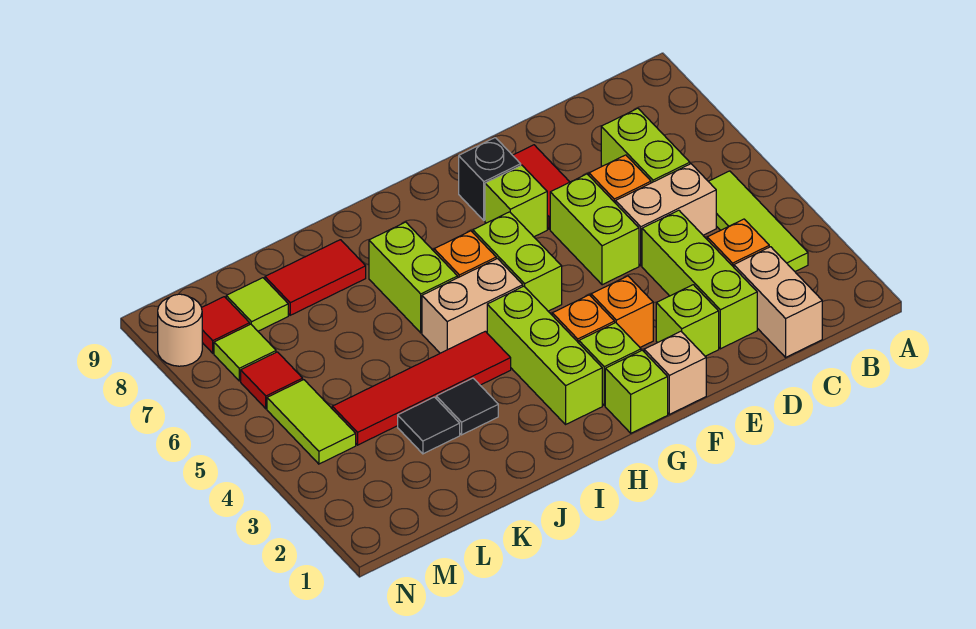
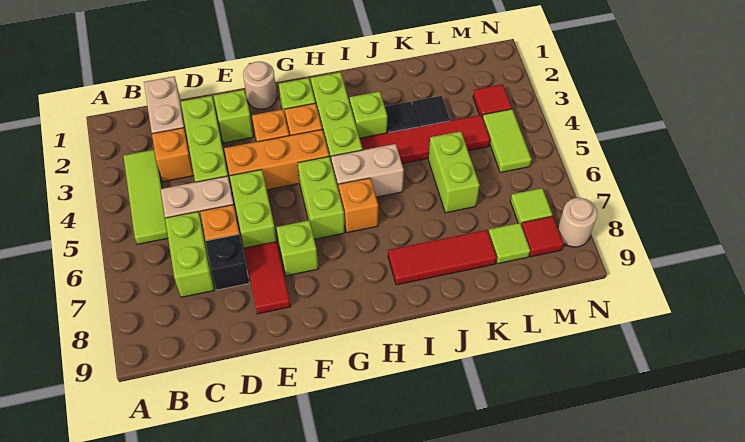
none -> orange 1x3 brick [224,130,329,190]
tan 1x1 brick [644,331,706,414] -> tan 1x1 round brick [243,61,277,109]
black 1x1 brick [459,138,521,220] -> black 1x1 brick moved to [206,234,249,290]
lime 1x1 brick [605,350,668,433] -> lime 1x1 brick moved to [350,91,387,138]
lime 1x2 brick [369,222,458,333] -> lime 1x2 brick moved to [428,131,480,213]
red 1x2 tile [265,240,366,315] -> red 1x3 tile [388,230,497,285]
red 1x1 tile [241,352,303,409] -> red 1x1 tile moved to [473,84,512,117]

